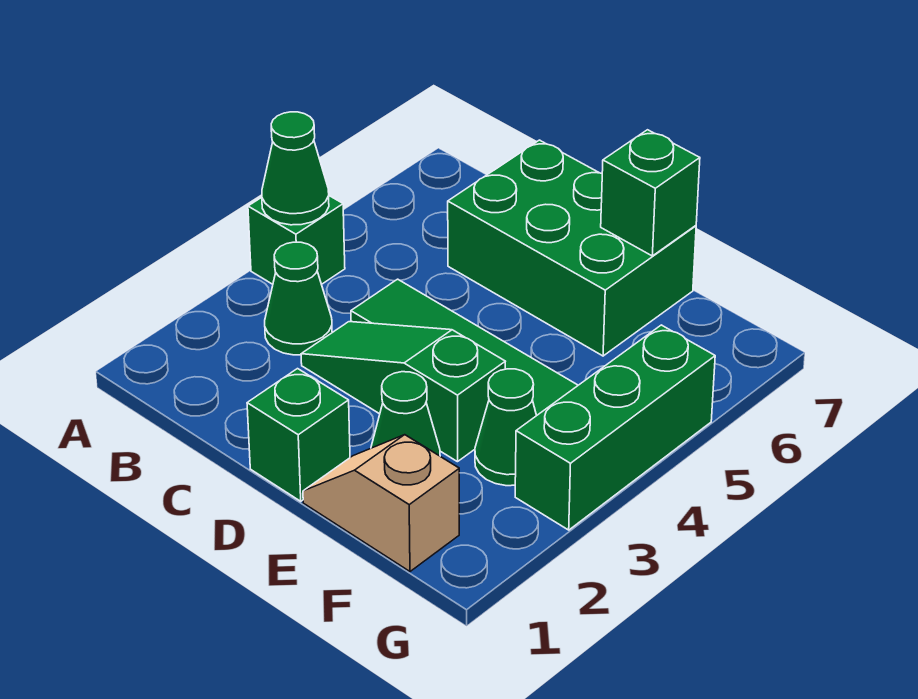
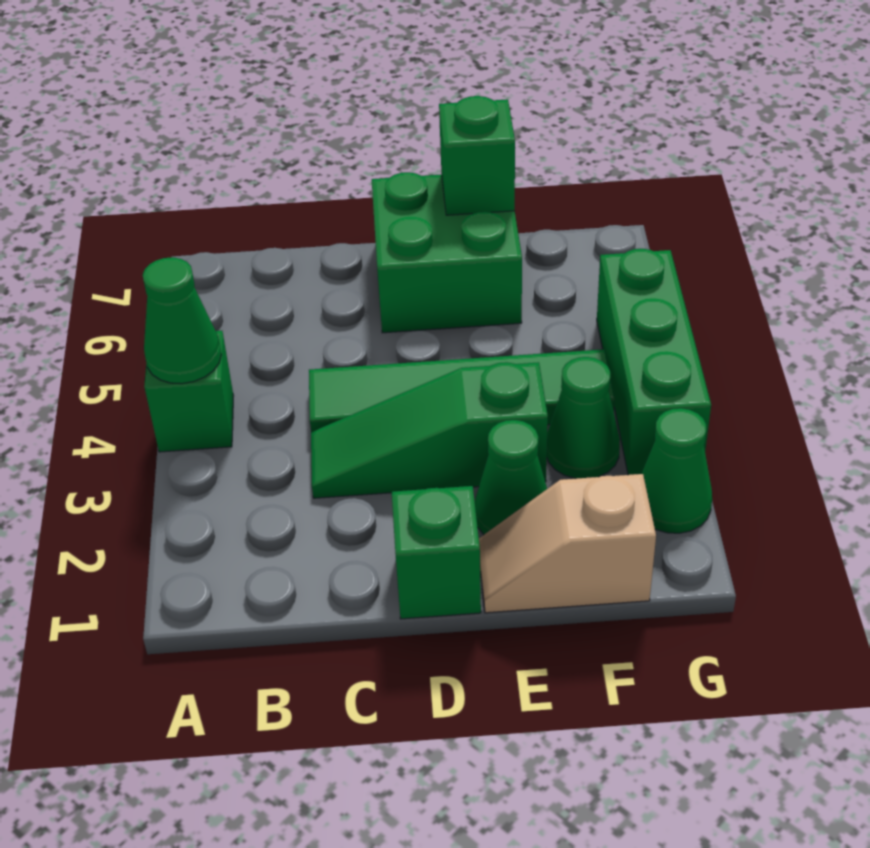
green 1x1 cone [265,242,332,355] -> green 1x1 cone moved to [641,408,712,533]
green 2x3 brick [448,140,696,356] -> green 2x2 brick [372,172,522,333]

